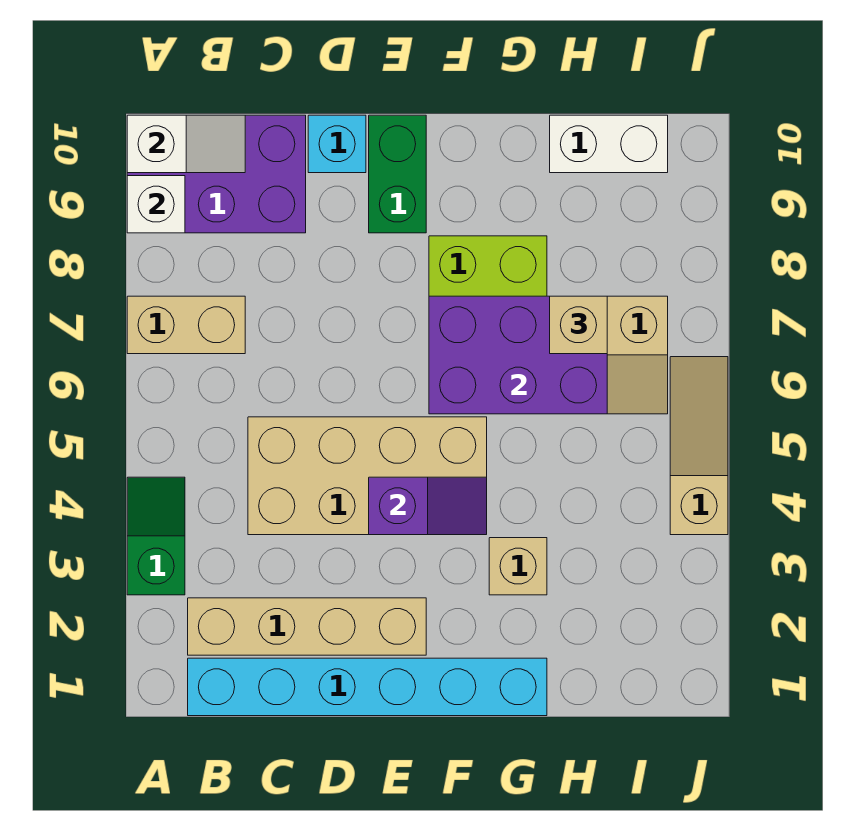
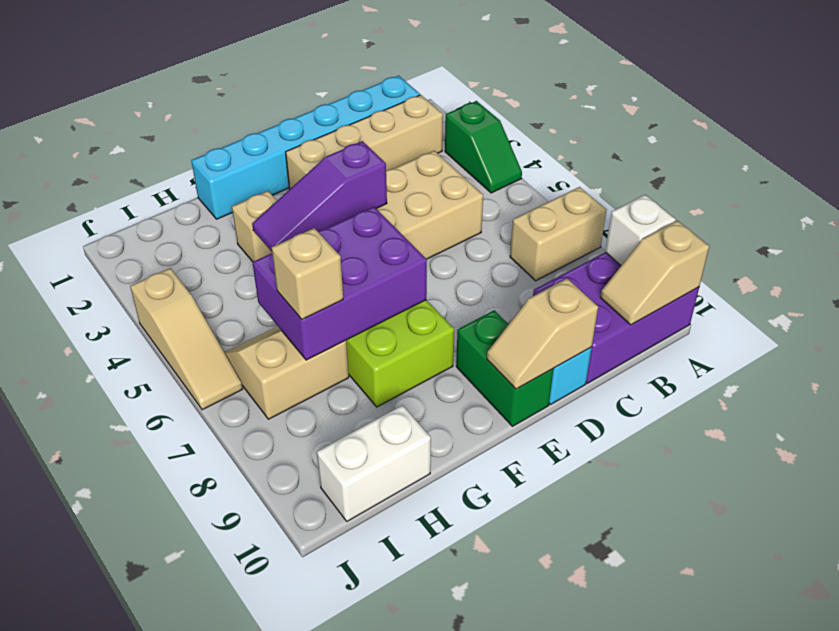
white 1x2 slope [127,115,245,173] -> tan 1x2 slope [600,221,709,325]
none -> tan 1x2 slope [487,279,598,389]
purple 1x2 slope [369,477,487,535] -> purple 1x3 slope [252,141,387,251]

